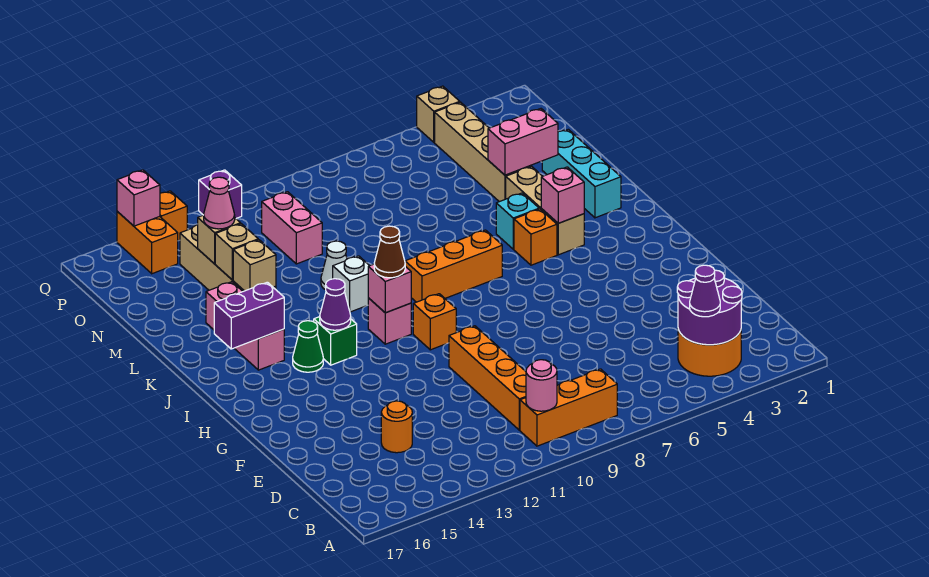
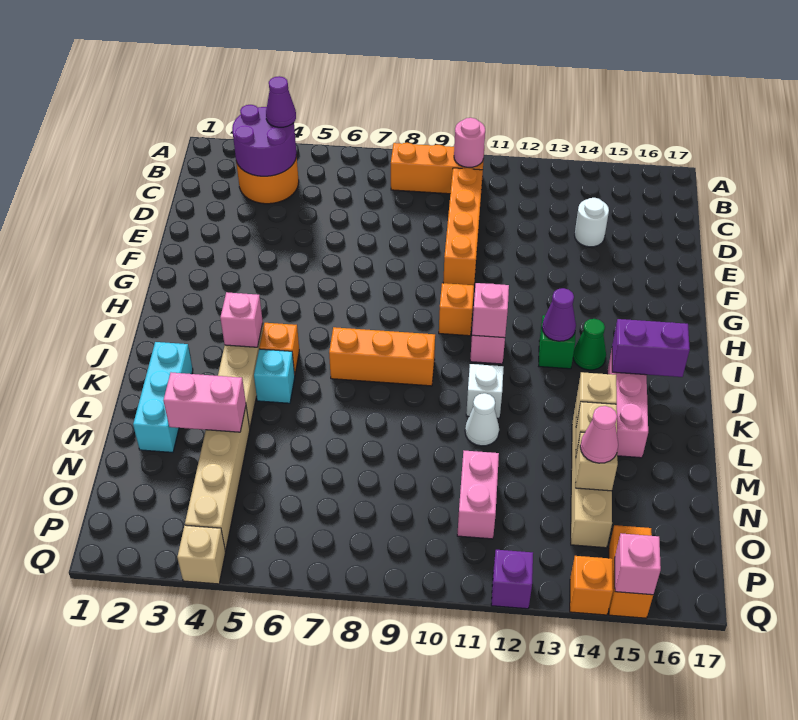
orange 1x1 round brick [381,401,412,453] -> white 1x1 round brick [575,198,609,247]
brown 1x1 cone [374,226,405,278] -> none

